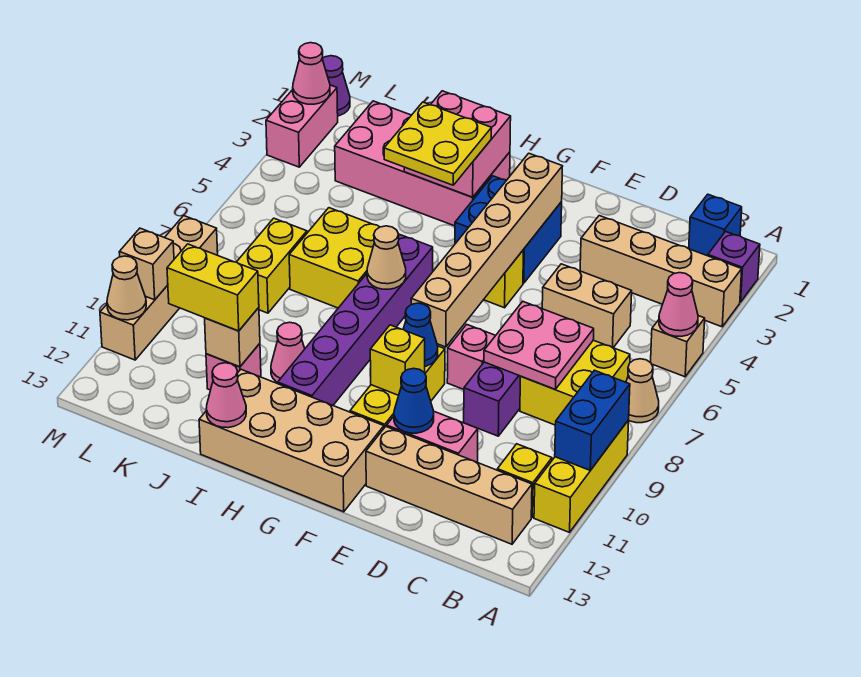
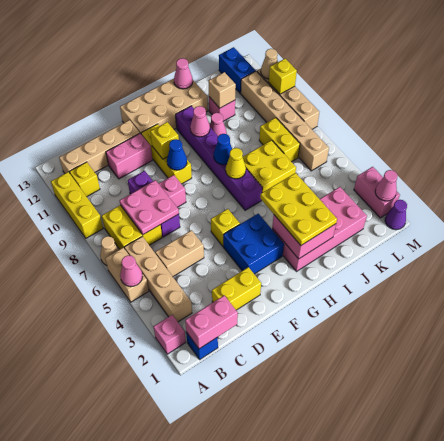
purple 1x1 brick [708,232,760,302] -> pink 1x1 brick [154,315,186,354]
tan 1x4 brick [580,216,742,327] -> tan 1x4 brick turned to [124,236,192,322]
tan 1x1 brick [651,316,705,377] -> tan 1x2 brick [105,248,149,302]
blue 1x2 brick [555,370,630,470] -> blue 1x2 brick moved to [219,47,256,93]
none -> pink 1x2 brick [185,295,238,349]
blue 1x1 cone [394,368,434,433] -> blue 1x1 cone moved to [214,134,232,165]
tan 1x6 brick [411,153,563,347] -> tan 1x6 brick moved to [241,71,329,171]
yellow 2x2 plate [384,102,492,185] -> yellow 2x3 plate [260,173,337,245]
tan 1x1 cone [367,226,406,289] -> yellow 1x1 cone [226,148,246,179]
none -> pink 1x1 cone [190,106,210,137]
yellow 1x2 brick [167,244,259,331] -> yellow 1x2 brick moved to [212,267,261,310]
tan 1x1 brick [119,228,174,300] -> yellow 1x1 brick [269,59,297,94]

